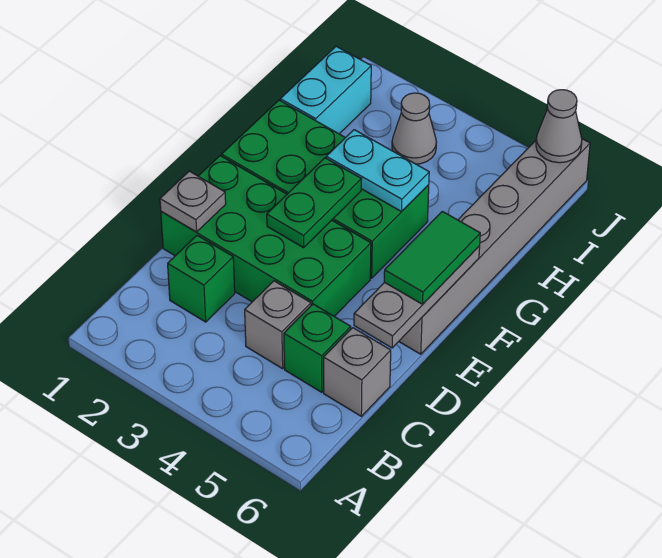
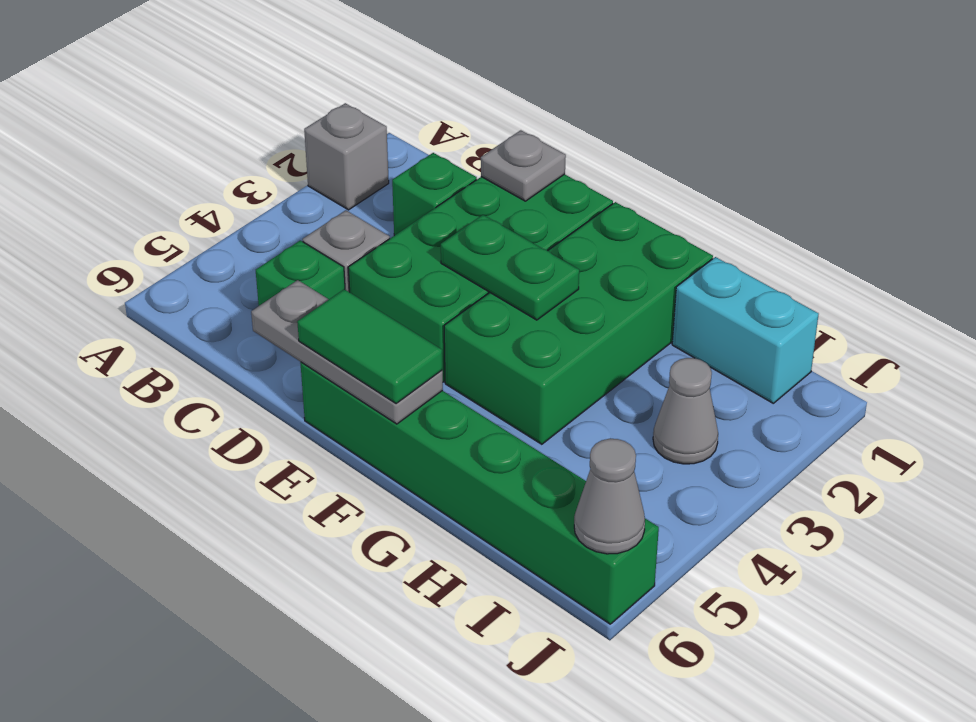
grey 1x1 brick [324,328,391,416] -> grey 1x1 brick moved to [304,103,389,210]
grey 1x6 brick [399,139,590,354] -> green 1x6 brick [300,362,659,624]
cyan 1x2 plate [326,130,429,212] -> none

